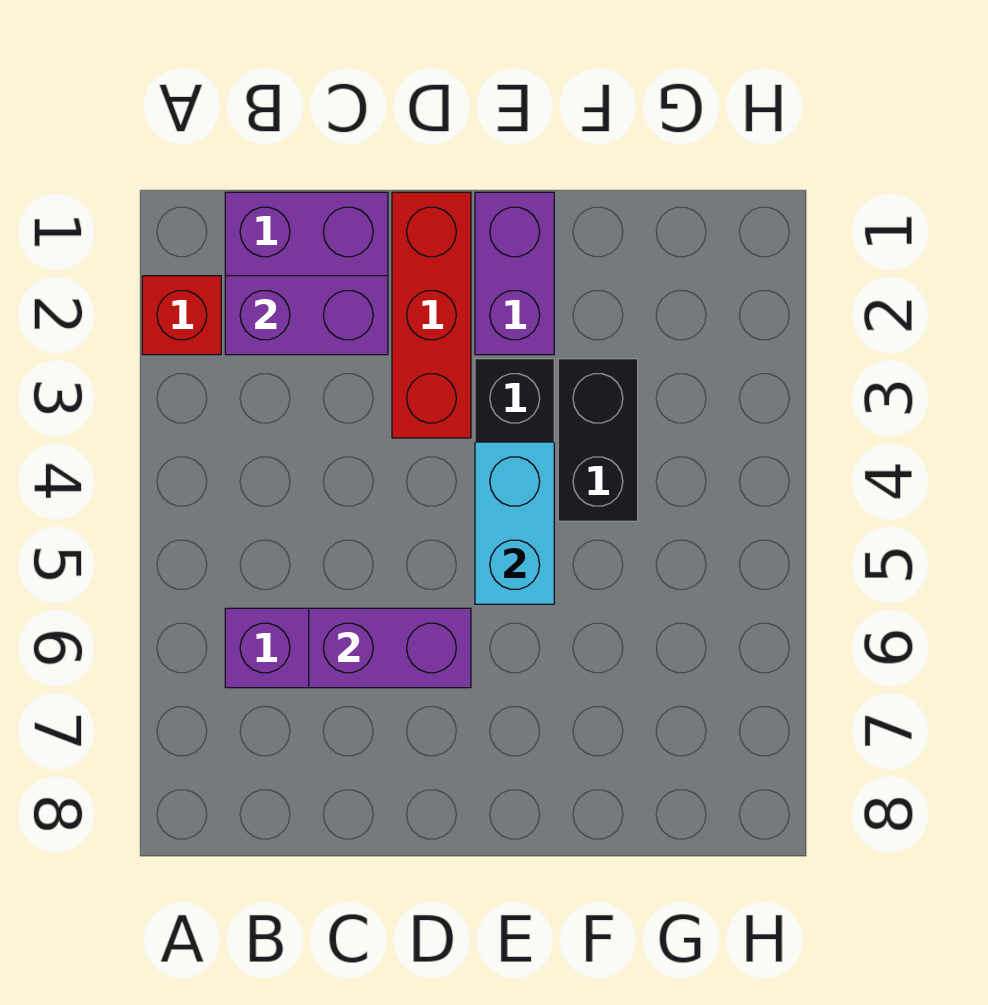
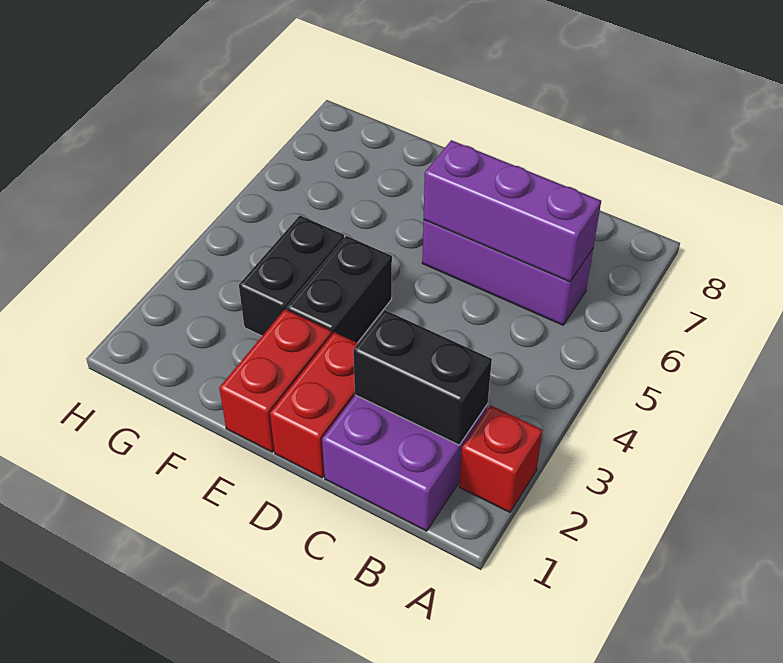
purple 1x2 brick [225,276,388,355] -> black 1x2 brick [353,310,492,445]
purple 1x2 brick [309,608,471,688] -> purple 1x3 brick [424,140,601,282]
red 1x3 brick [392,192,471,438] -> red 1x2 brick [270,332,358,478]
purple 1x2 brick [475,192,554,355] -> red 1x2 brick [219,309,332,452]
cyan 1x2 brick [475,442,554,604] -> none

